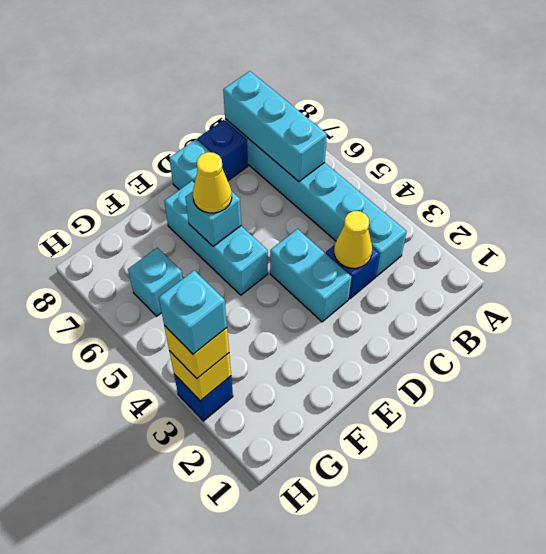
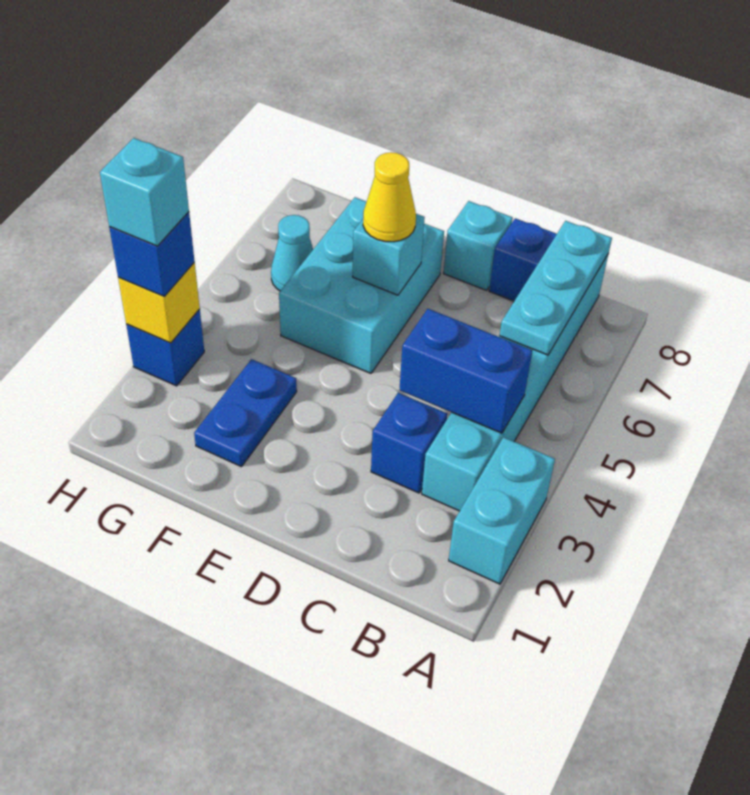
none -> blue 1x2 brick [400,309,532,433]
cyan 1x3 brick [223,71,327,181] -> cyan 1x3 plate [499,221,612,355]
yellow 1x1 cone [334,211,372,268] -> none
cyan 1x2 brick [270,229,351,322] -> cyan 1x2 brick moved to [449,437,555,584]
cyan 1x3 brick [164,181,268,295] -> cyan 2x3 brick [279,197,444,373]
none -> blue 1x2 plate [194,359,297,467]
cyan 1x1 brick [128,248,183,316] -> cyan 1x1 cone [271,215,313,291]
yellow 1x1 brick [164,326,229,378] -> blue 1x1 brick [109,212,195,297]

